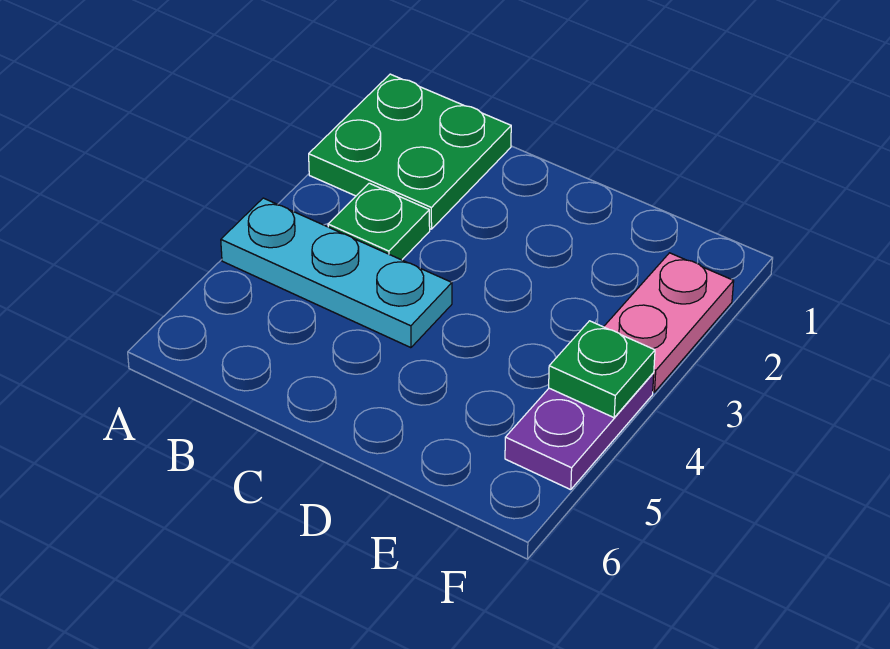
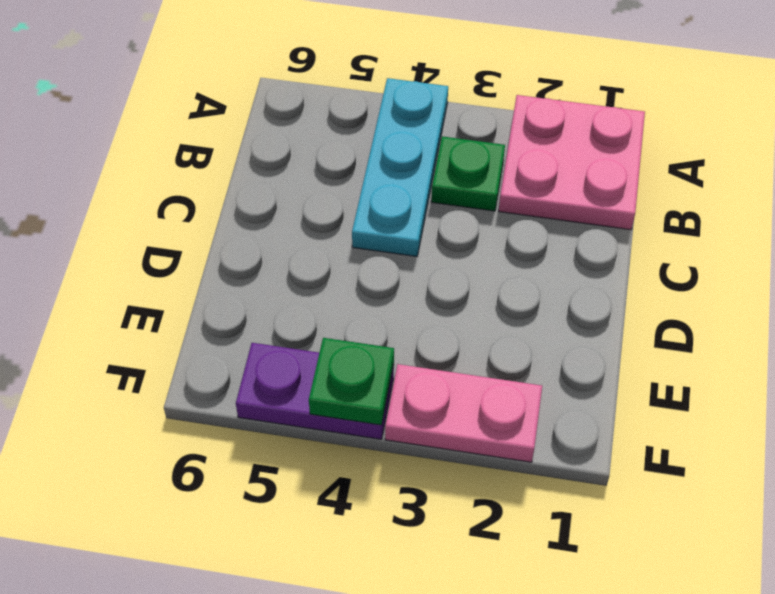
green 2x2 plate [309,74,511,229] -> pink 2x2 plate [499,95,645,230]

